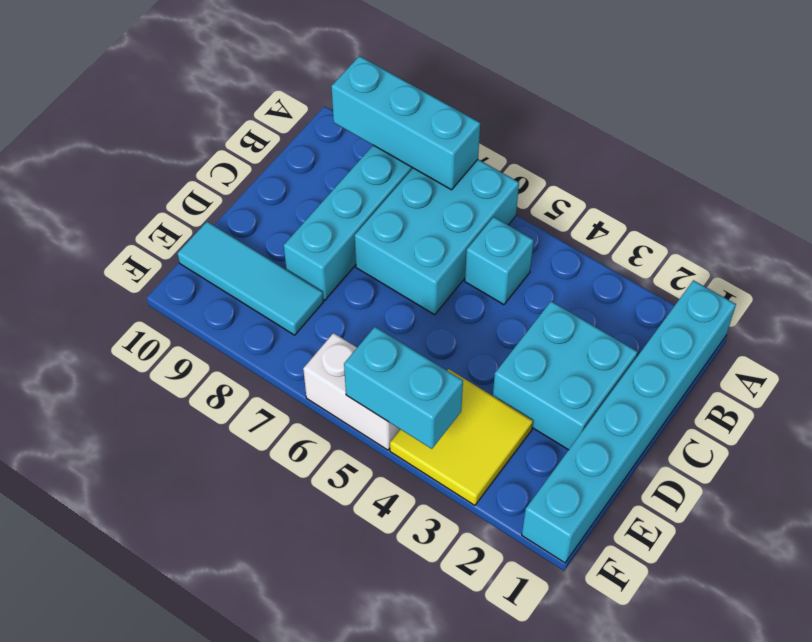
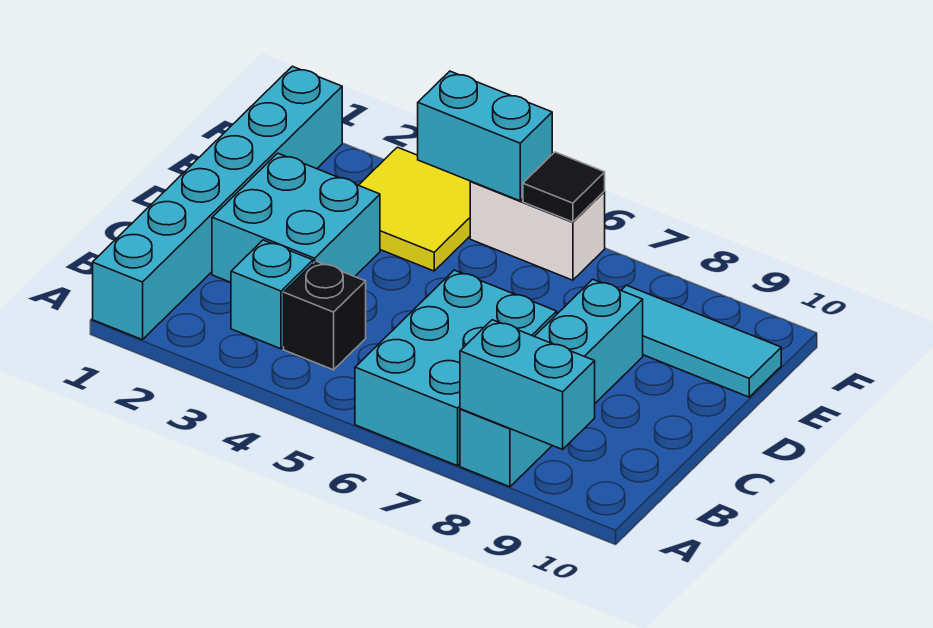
cyan 1x3 brick [331,56,480,190] -> cyan 1x2 brick [460,320,595,449]
none -> black 1x1 brick [284,261,366,370]
cyan 1x1 brick [465,217,534,305] -> cyan 1x1 brick moved to [231,240,313,349]
none -> black 1x1 tile [523,152,605,222]

